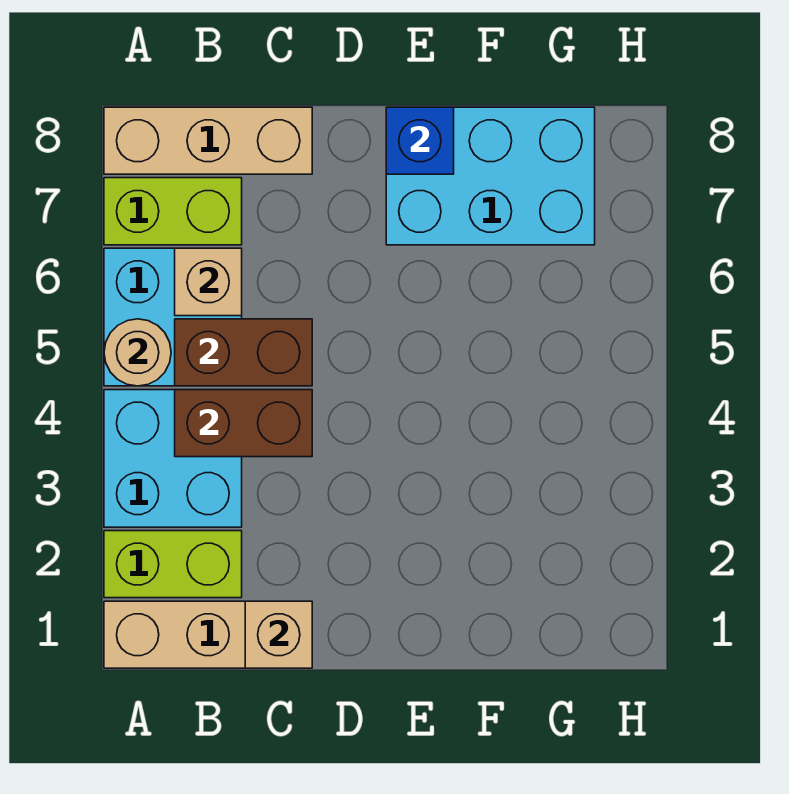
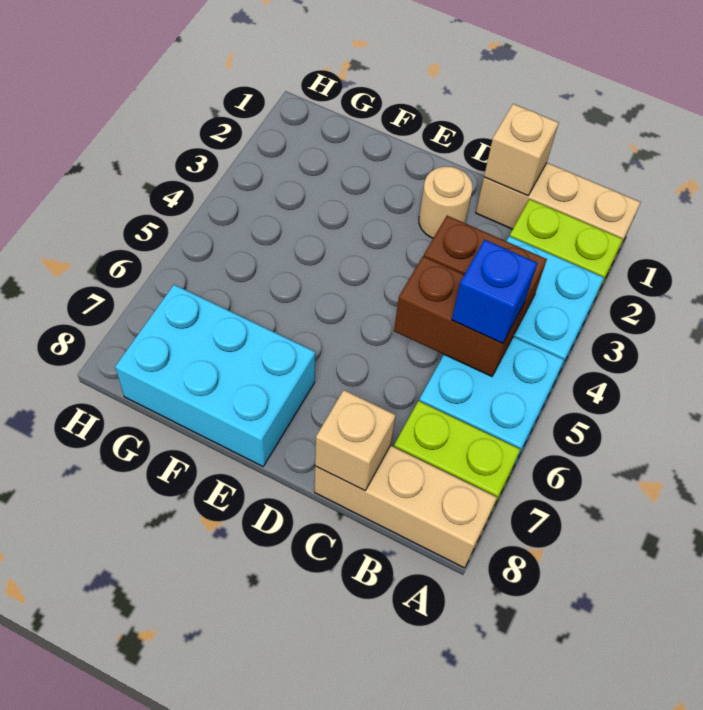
tan 1x1 round brick [104,319,171,386] -> tan 1x1 round brick moved to [419,166,473,238]
tan 1x1 brick [175,248,242,316] -> tan 1x1 brick moved to [315,390,396,491]
blue 1x1 brick [386,107,454,174] -> blue 1x1 brick moved to [452,240,537,344]

